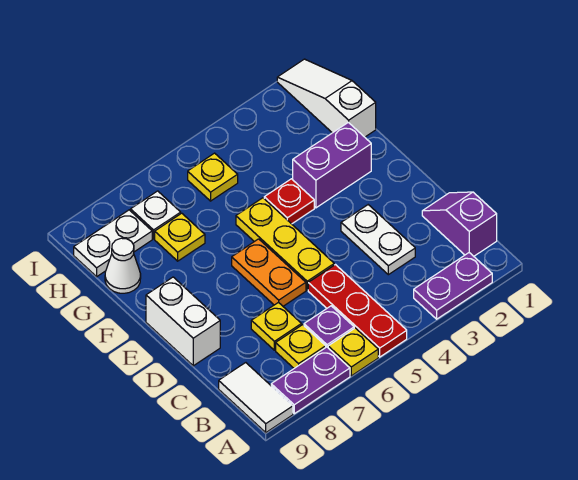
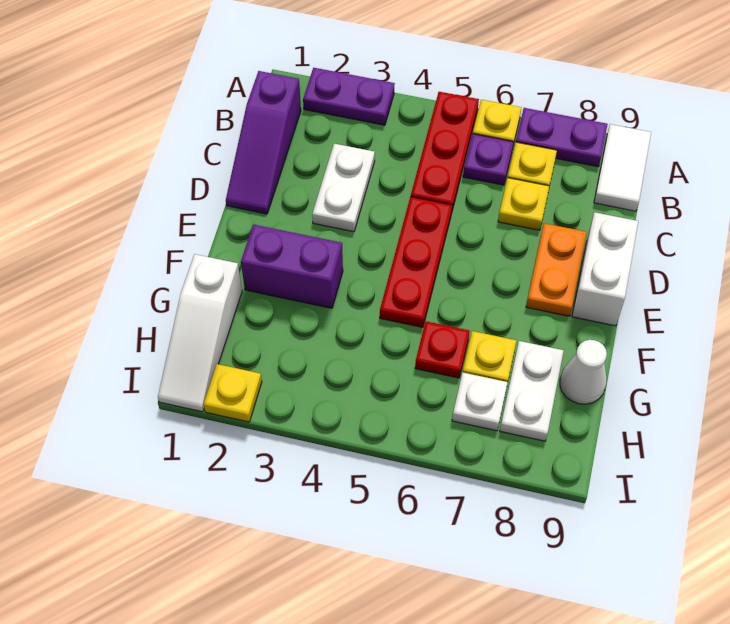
purple 1x2 slope [422,192,497,256] -> purple 1x3 slope [226,71,301,214]
yellow 1x3 plate [236,198,334,290] -> red 1x3 plate [380,197,452,327]
orange 1x2 plate [232,239,306,306] -> orange 1x2 plate moved to [526,223,587,316]
red 1x1 plate [264,179,314,224] -> red 1x1 plate moved to [415,321,470,378]
yellow 1x1 plate [188,153,238,201] -> yellow 1x1 plate moved to [203,364,262,422]
white 1x2 plate [74,210,152,277] -> white 1x2 plate turned to [500,341,564,441]

